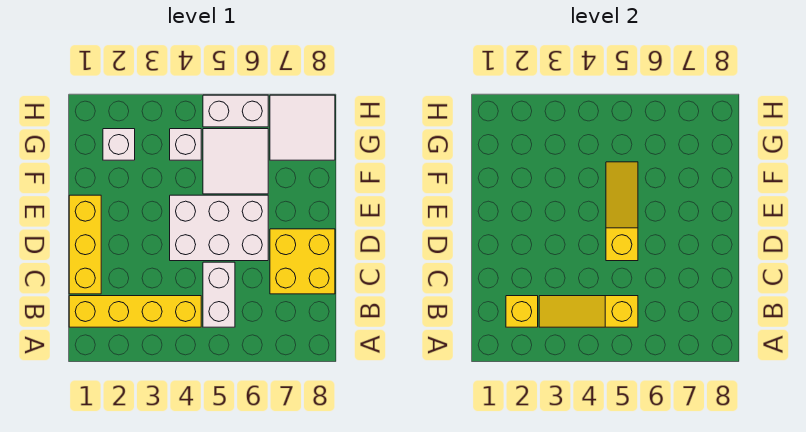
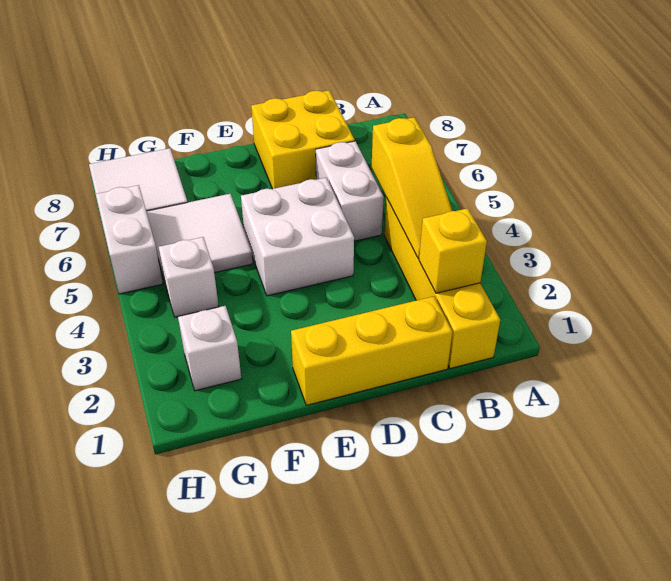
white 1x2 brick [203,262,235,327] -> white 1x2 brick turned to [316,141,384,241]
white 2x3 brick [170,195,268,261] -> white 2x2 brick [241,178,354,296]
yellow 1x3 slope [606,162,638,261] -> none

